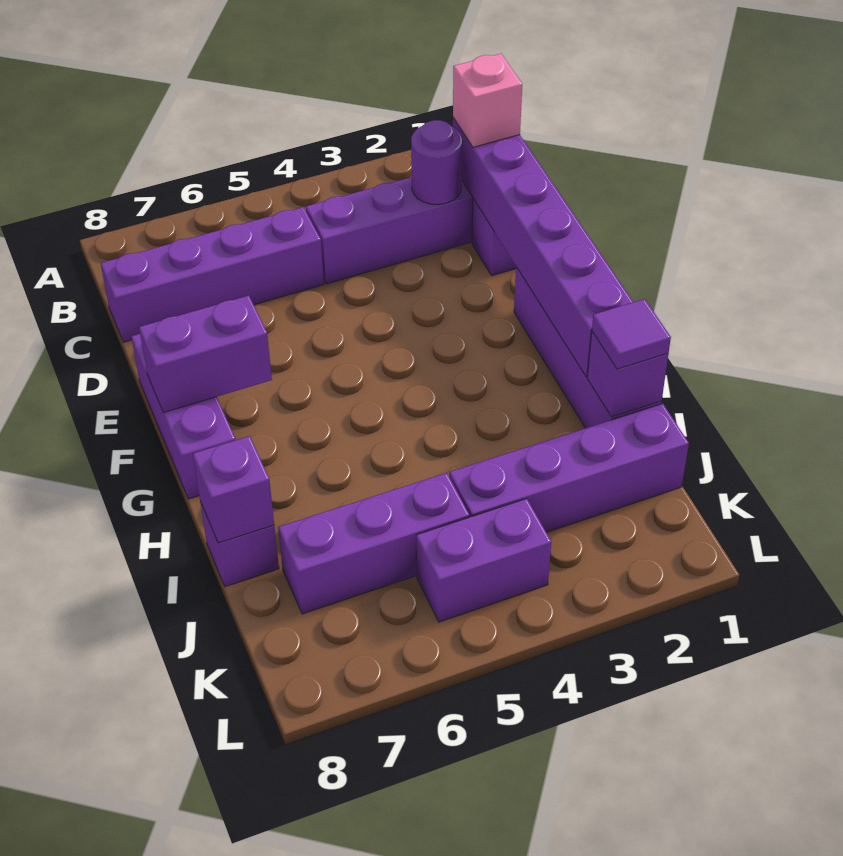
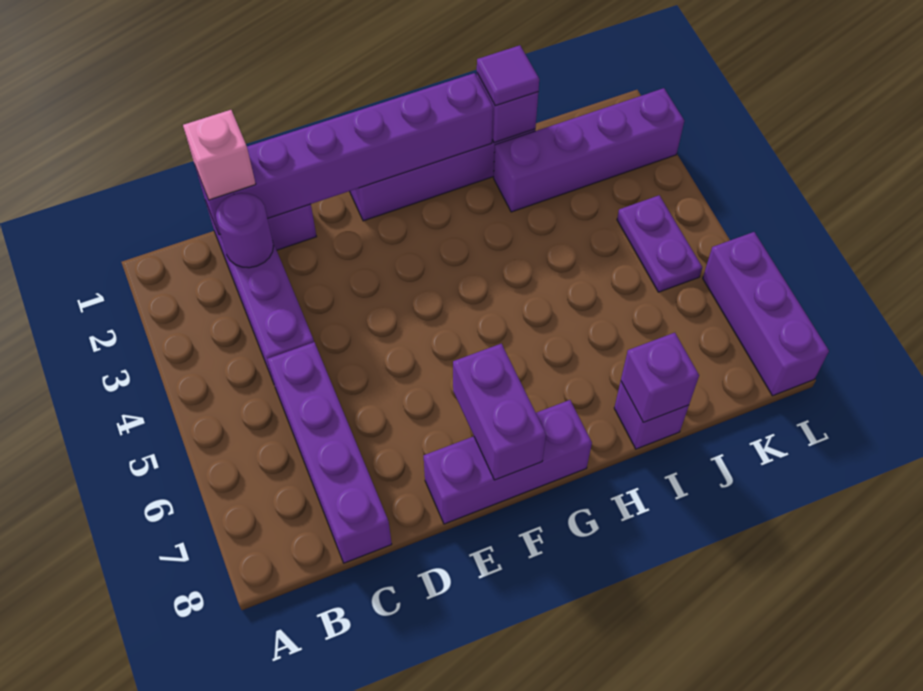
purple 1x4 brick [449,404,689,532] -> purple 1x4 brick turned to [494,88,684,212]
purple 1x3 brick [278,473,469,614] -> purple 1x3 brick moved to [703,232,829,396]
purple 1x2 brick [416,499,551,622] -> purple 1x2 plate [617,195,702,292]

